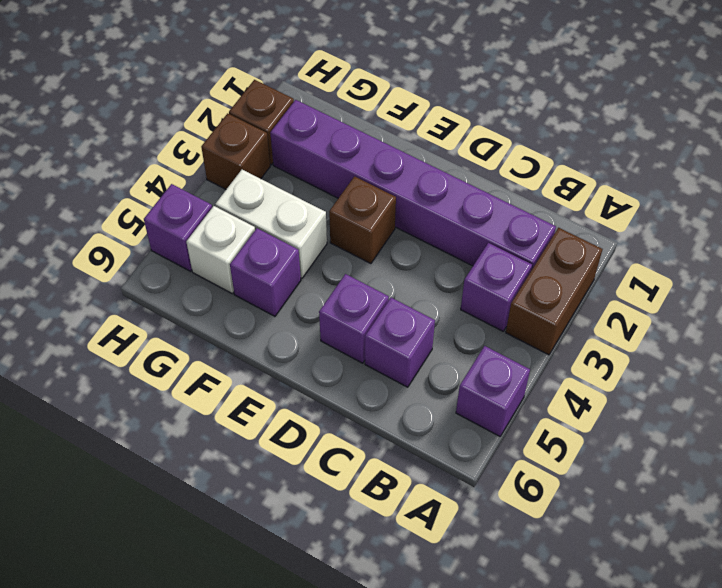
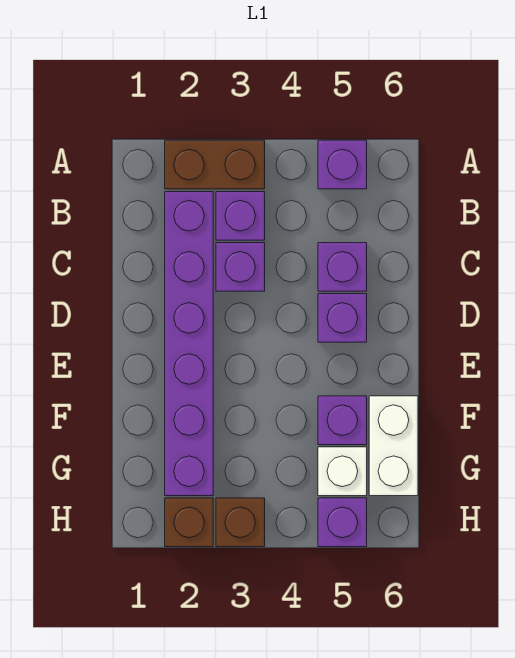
none -> purple 1x1 brick [216,243,265,291]
brown 1x1 brick [329,176,396,264] -> none
white 1x2 brick [215,170,327,278] -> white 1x2 brick moved to [369,396,418,496]

